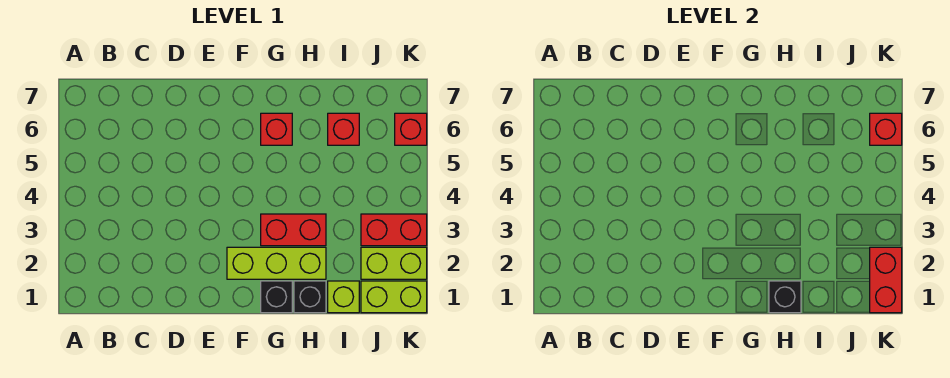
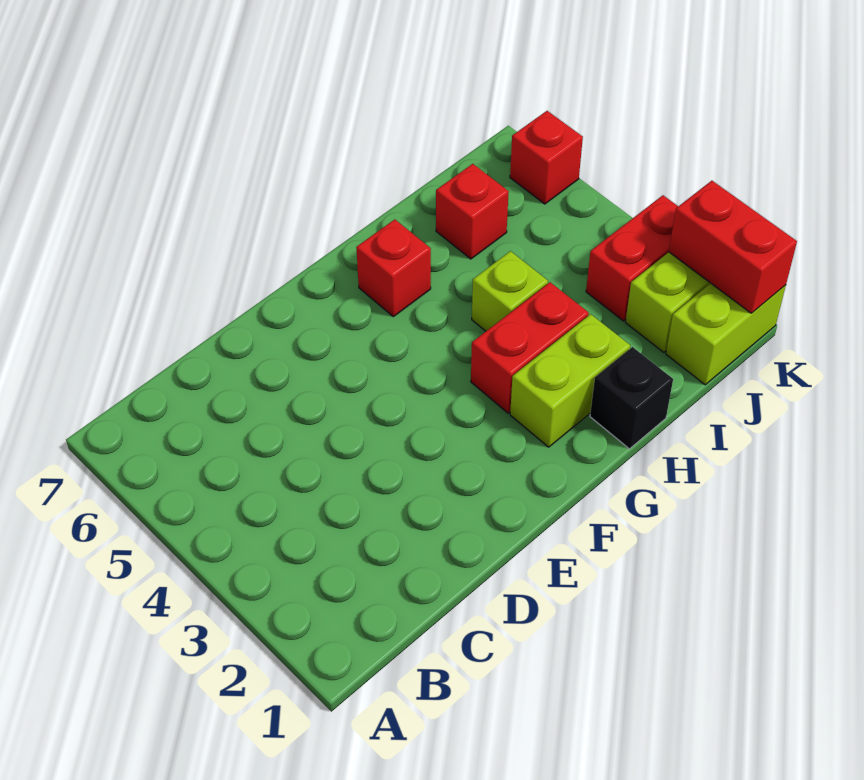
lime 1x3 brick [227,247,326,279] -> lime 1x2 brick [510,314,630,447]
black 1x1 brick [261,281,292,313] -> none
black 1x1 brick [769,281,801,313] -> none
lime 1x1 brick [328,281,359,313] -> lime 1x1 brick moved to [472,251,548,331]
red 1x1 brick [870,113,902,145] -> none

